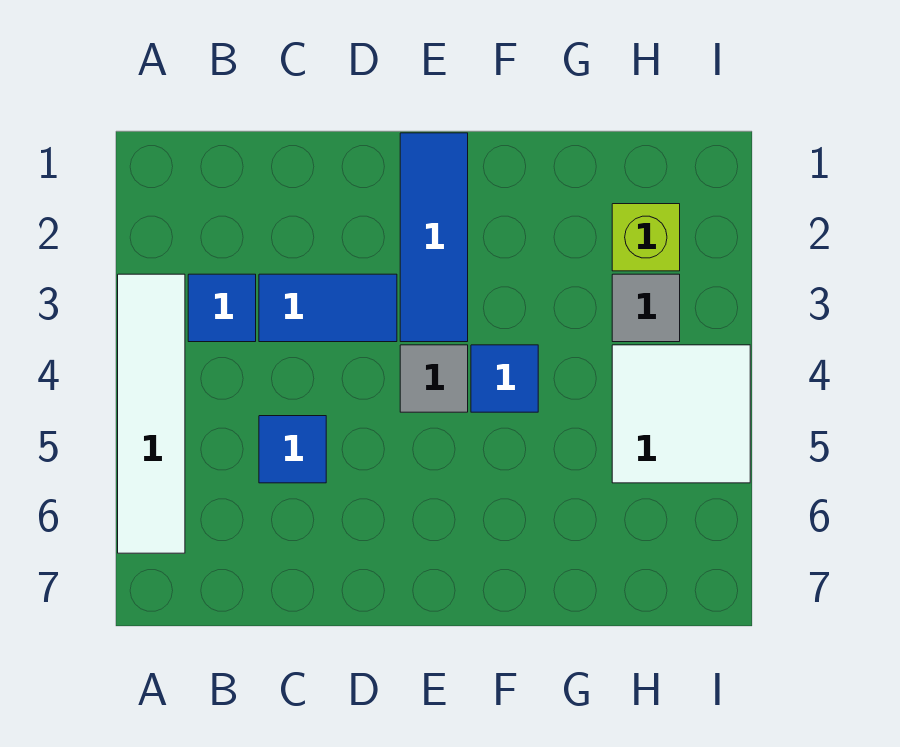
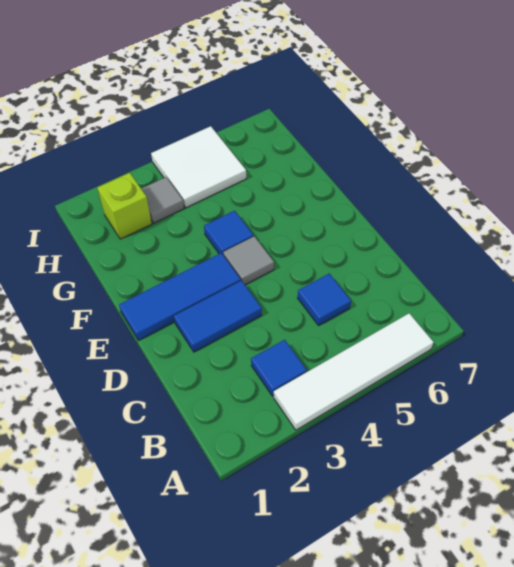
blue 1x2 tile [259,274,397,342] -> blue 1x2 tile turned to [174,281,262,352]

